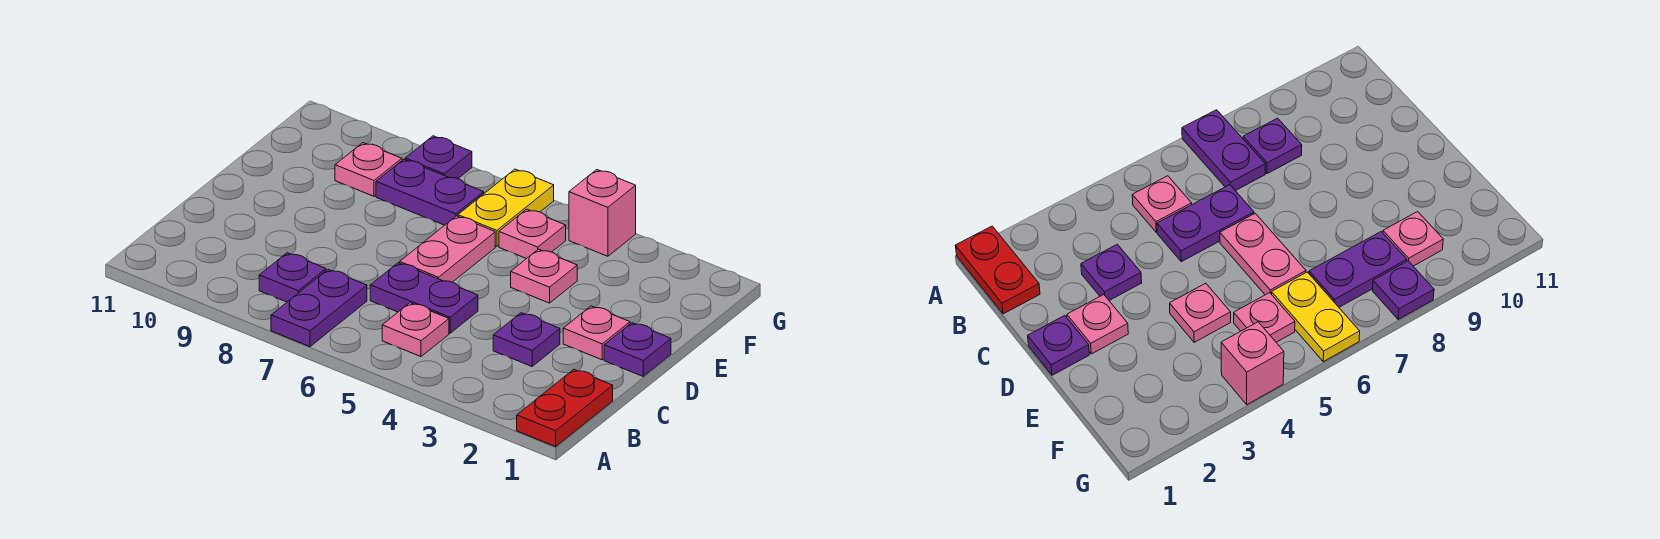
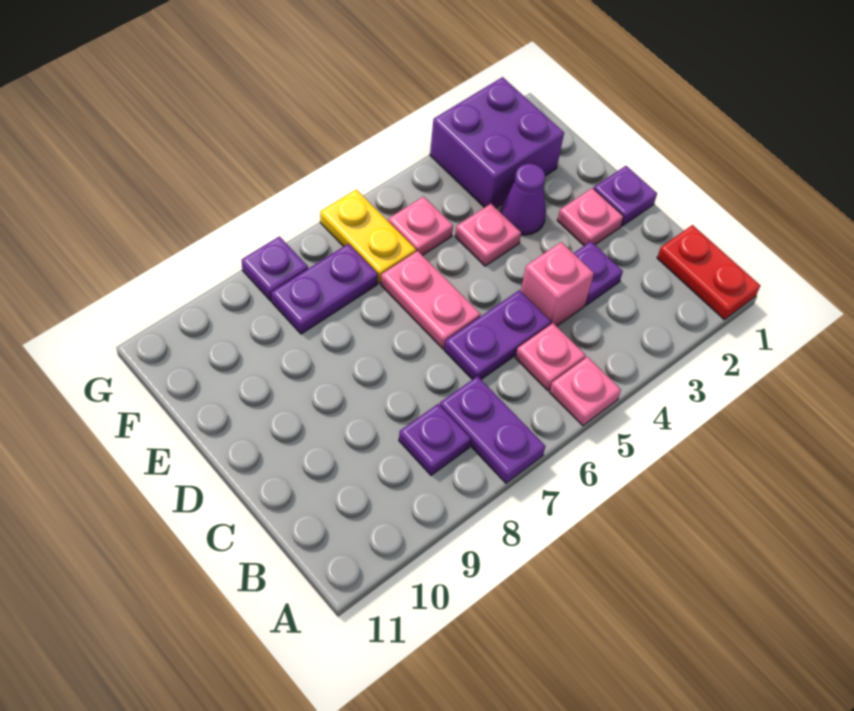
none -> purple 1x1 cone [501,164,546,235]
none -> purple 2x2 brick [430,77,564,208]
pink 1x1 plate [335,143,402,196] -> pink 1x1 plate moved to [549,357,621,426]
pink 1x1 brick [569,170,636,256] -> pink 1x1 brick moved to [521,242,594,326]

